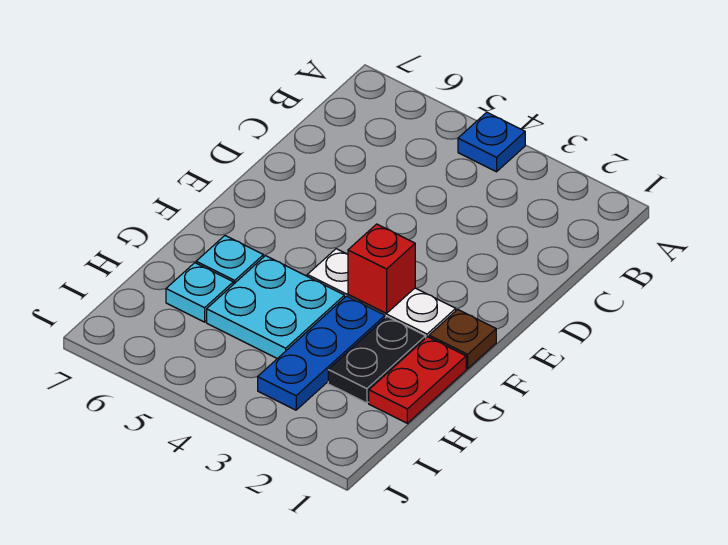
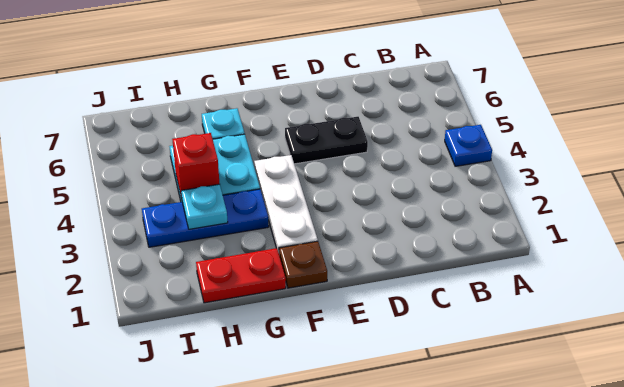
red 1x1 brick [348,224,415,313] -> red 1x1 brick moved to [172,133,219,198]
black 1x2 plate [328,317,426,403] -> black 1x2 plate moved to [285,117,368,164]
cyan 1x1 plate [166,263,233,322] -> cyan 1x1 plate moved to [181,184,228,229]

